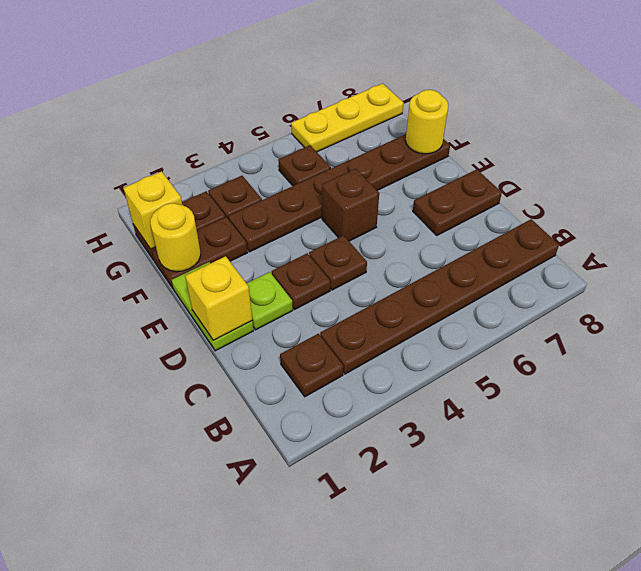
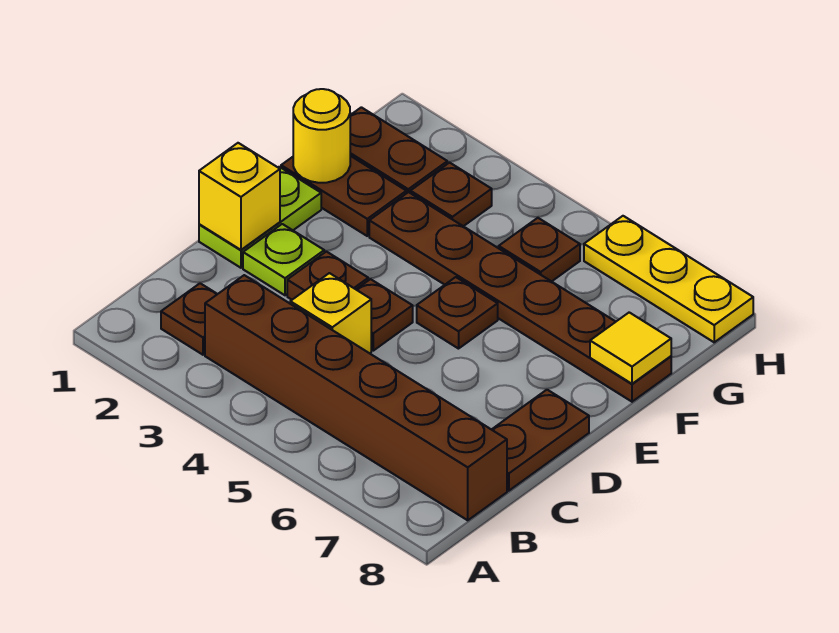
brown 1x6 plate [320,219,559,374] -> brown 1x6 brick [205,275,507,520]
brown 1x2 plate [413,169,502,235] -> brown 1x2 plate turned to [492,390,589,491]
brown 1x1 brick [322,169,379,241] -> brown 1x1 plate [417,277,498,349]
yellow 1x1 round brick [406,90,448,154] -> yellow 1x1 tile [590,312,671,384]
yellow 1x1 brick [124,171,182,249] -> yellow 1x1 brick moved to [290,273,371,353]

